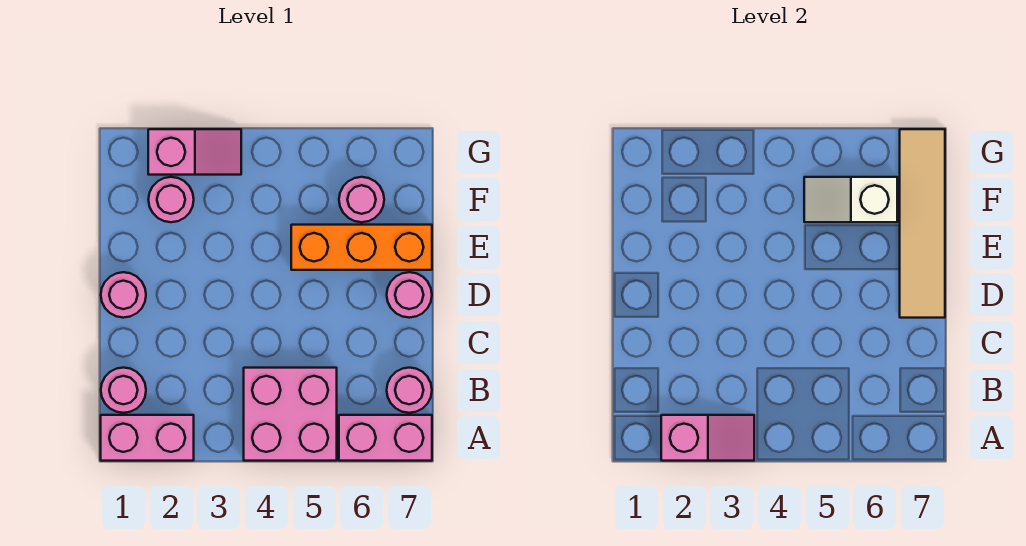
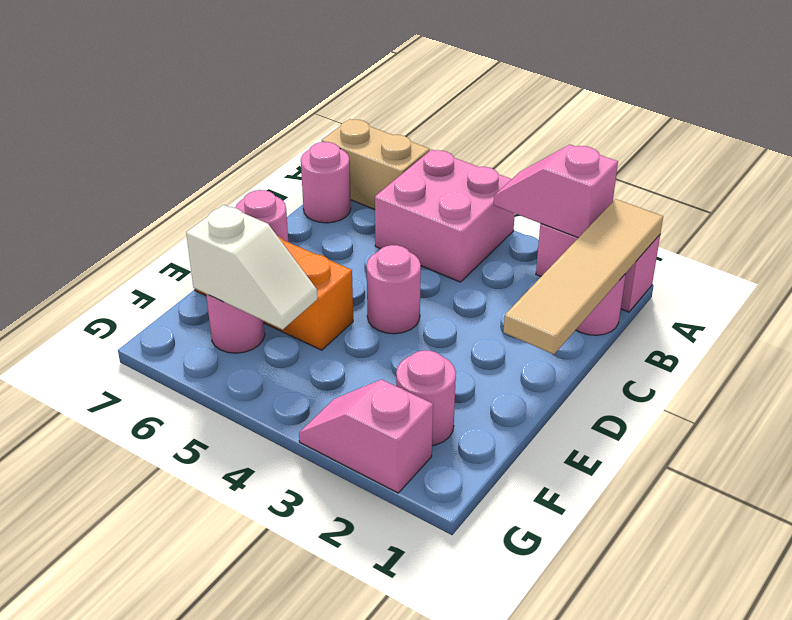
pink 1x2 brick [339,415,432,461] -> tan 1x2 brick [322,119,430,210]
pink 1x1 round brick [101,272,146,318] -> pink 1x1 round brick moved to [367,245,421,334]
tan 1x4 tile [900,129,945,318] -> tan 1x4 tile moved to [503,199,663,354]

